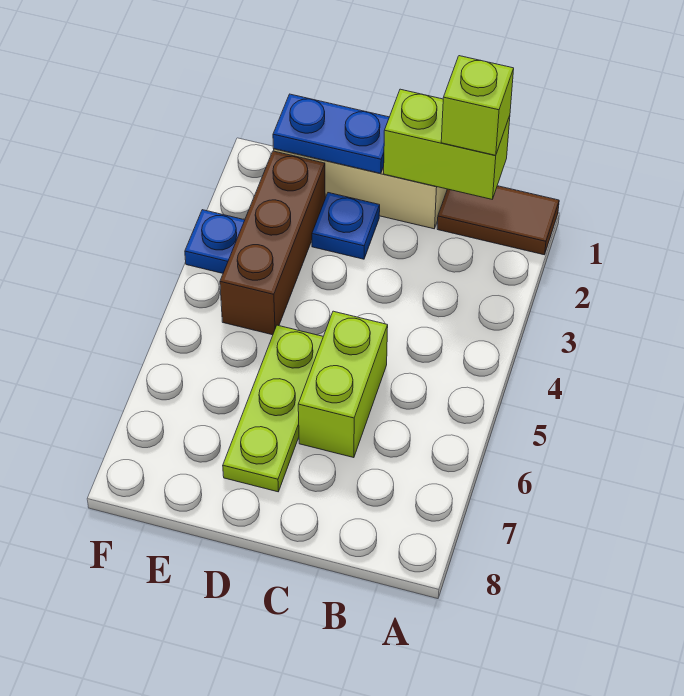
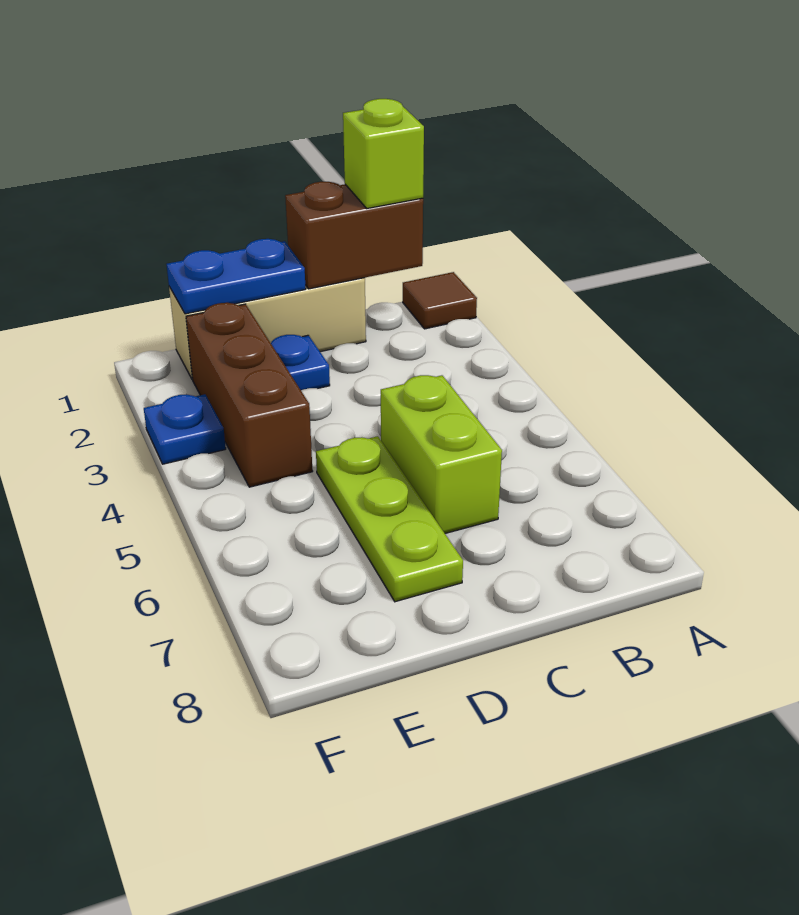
brown 1x2 tile [437,186,559,255] -> brown 1x1 tile [403,272,477,329]
lime 1x2 brick [384,89,510,199] -> brown 1x2 brick [285,182,423,289]

